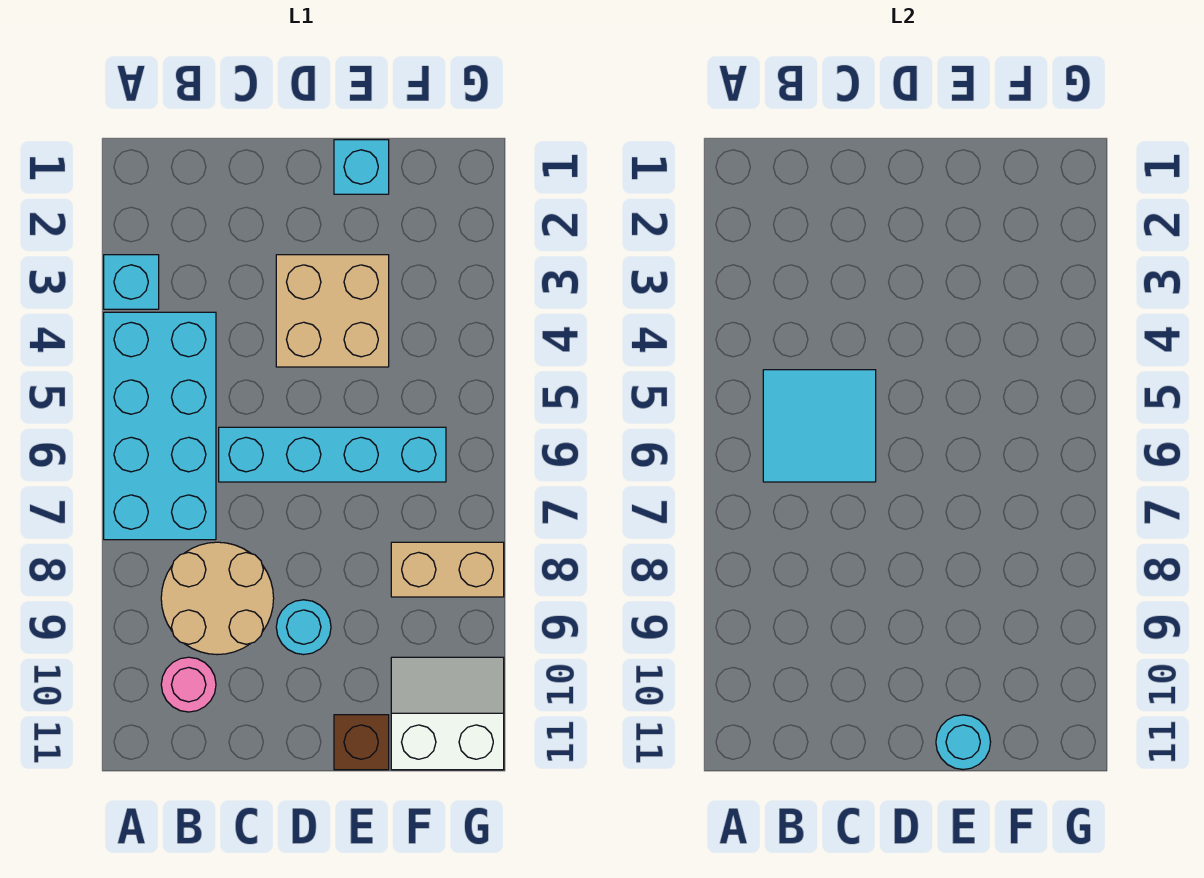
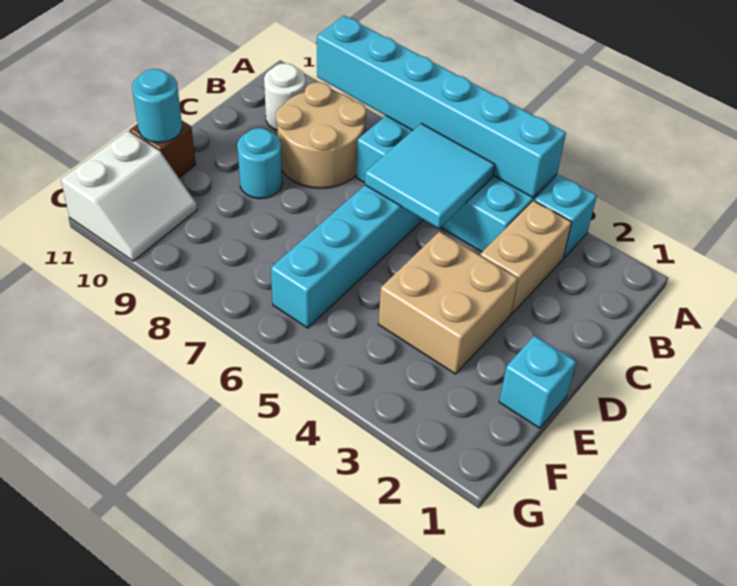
none -> cyan 1x6 brick [317,16,566,197]
pink 1x1 round brick [161,657,216,712] -> white 1x1 round brick [264,63,306,130]
tan 1x2 brick [391,542,504,597] -> tan 1x2 brick moved to [480,201,572,313]

